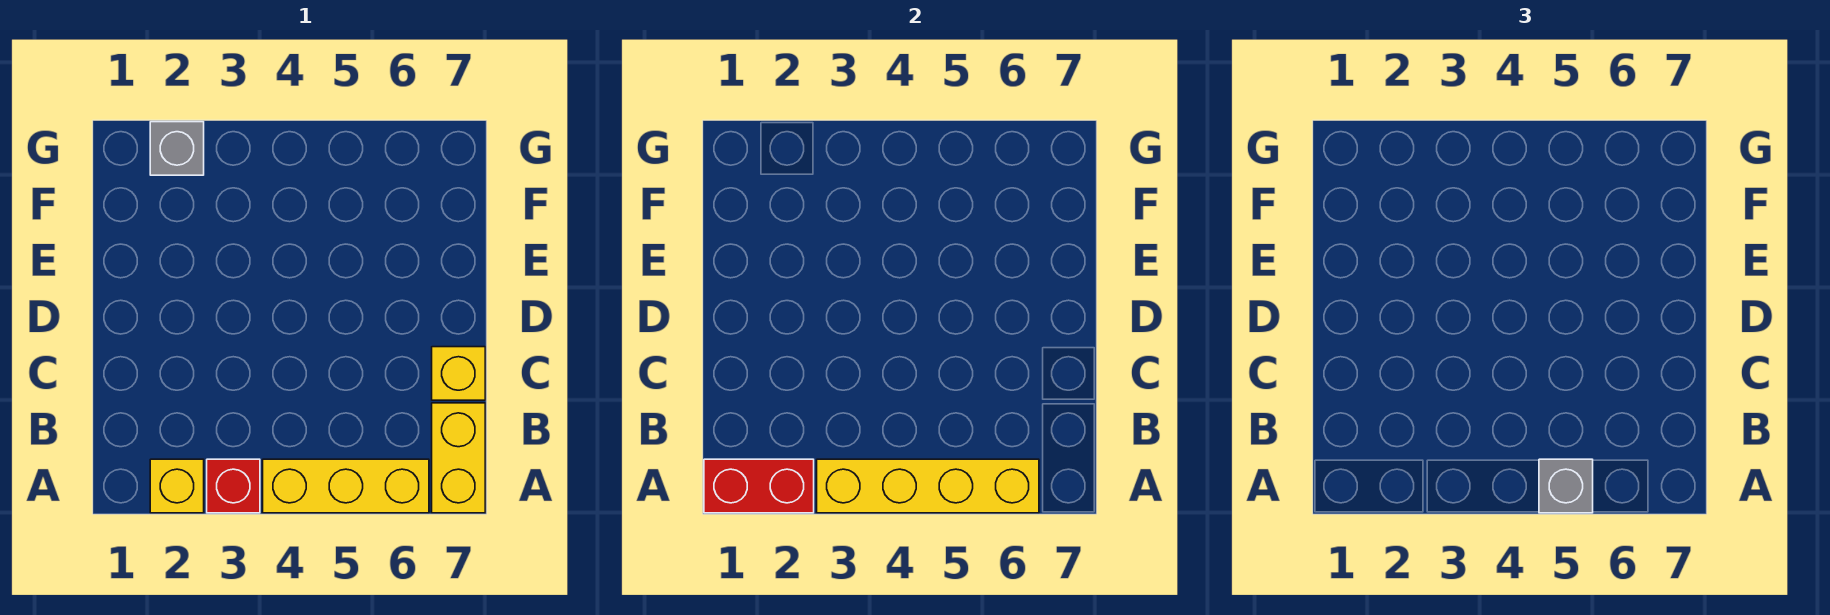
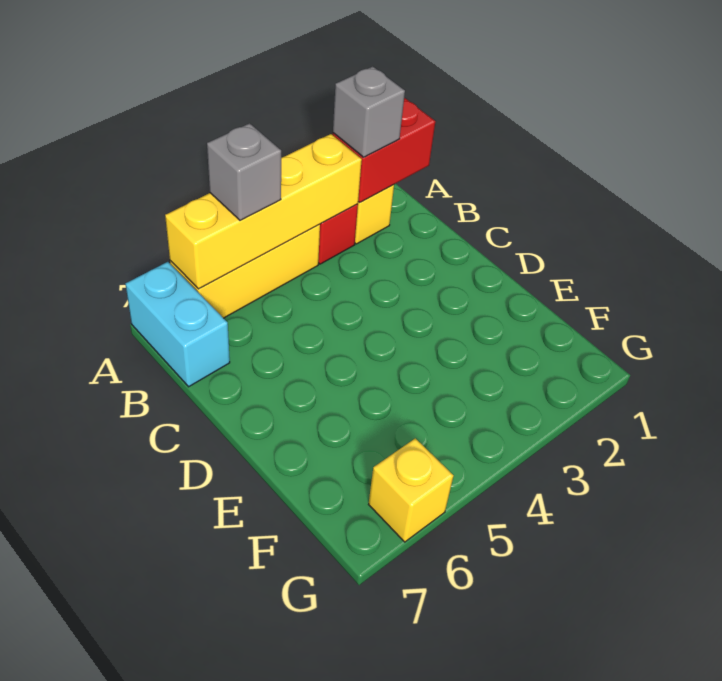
yellow 1x2 brick [432,403,485,513] -> cyan 1x2 brick [125,262,230,387]
yellow 1x1 brick [432,347,485,400] -> yellow 1x1 brick moved to [369,438,453,542]
grey 1x1 brick [150,122,204,175] -> grey 1x1 brick moved to [333,66,405,157]

